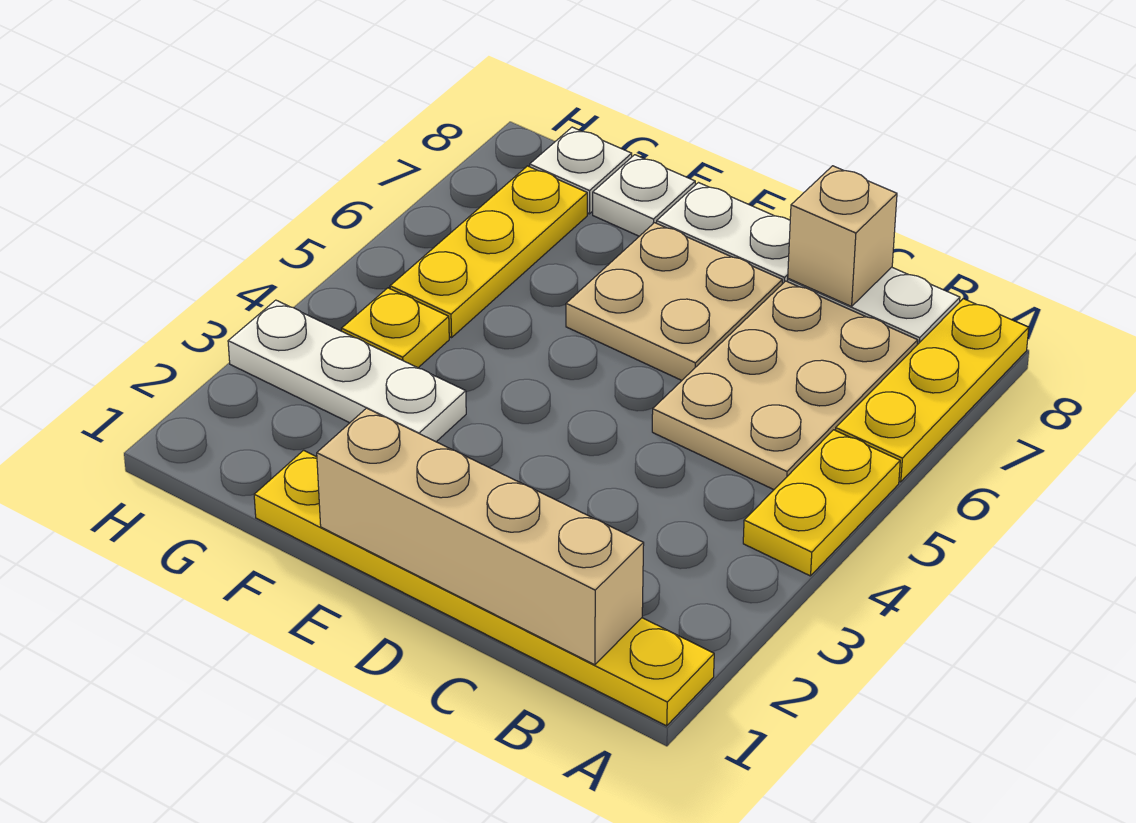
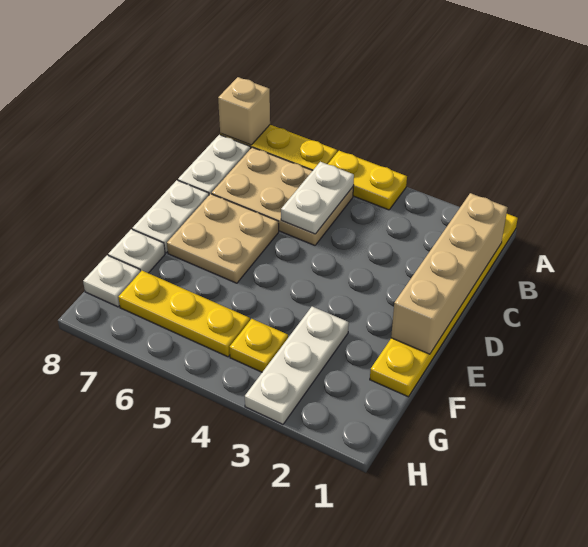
none -> white 1x2 plate [281,162,354,234]
tan 1x1 brick [788,166,897,306] -> tan 1x1 brick moved to [218,77,270,145]

